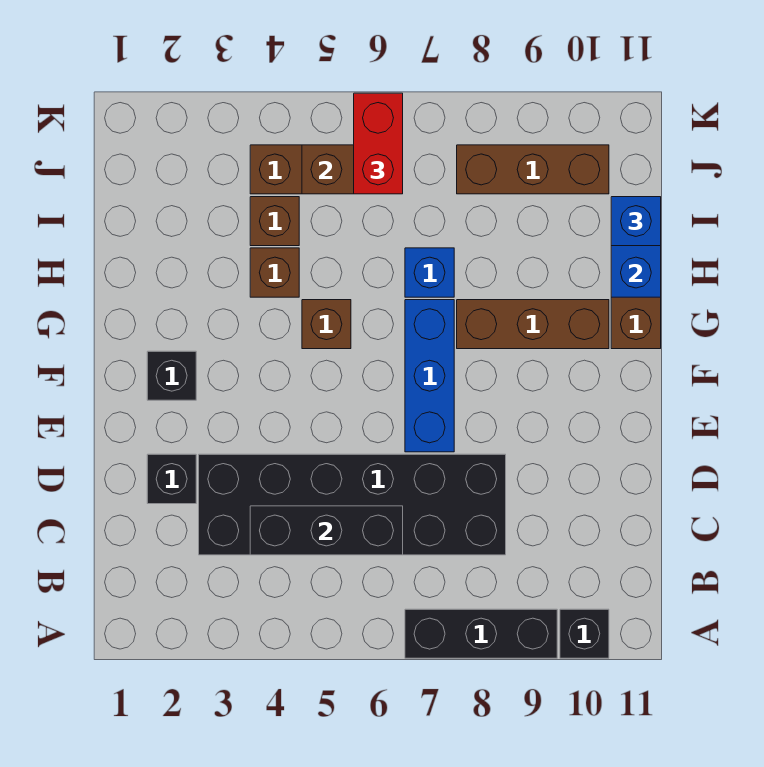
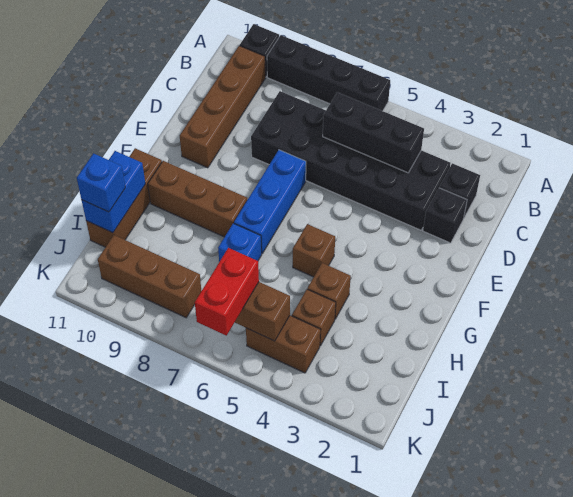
black 1x3 brick [405,609,557,658] -> black 1x4 brick [267,35,390,111]
none -> brown 1x4 brick [180,46,266,168]
black 1x1 brick [147,351,196,400] -> black 1x1 brick moved to [439,163,480,218]

